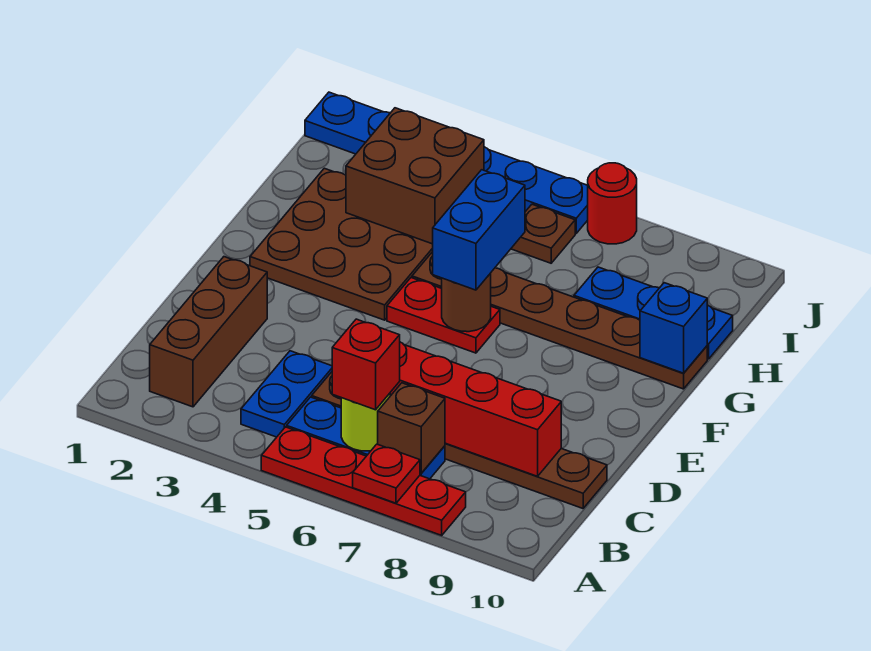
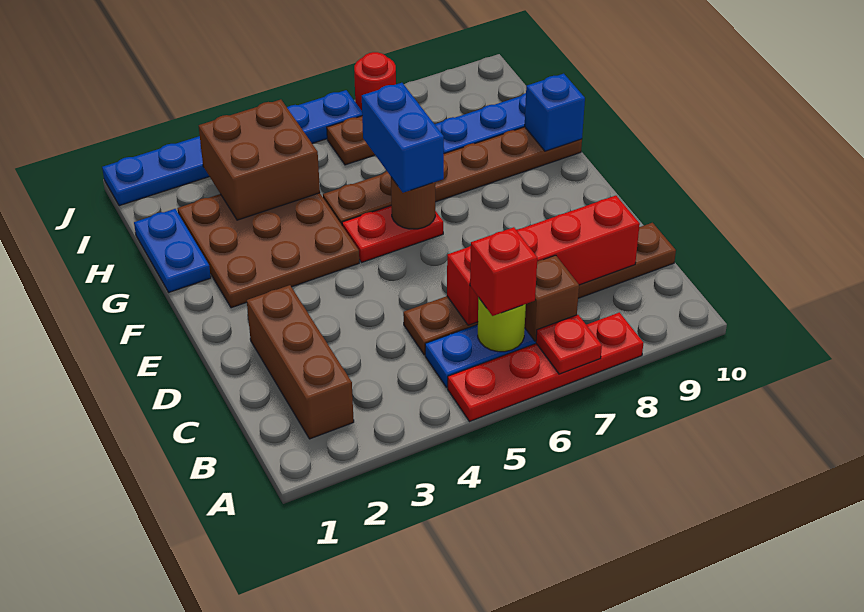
blue 1x2 plate [241,351,332,437] -> blue 1x2 plate moved to [134,209,211,292]

